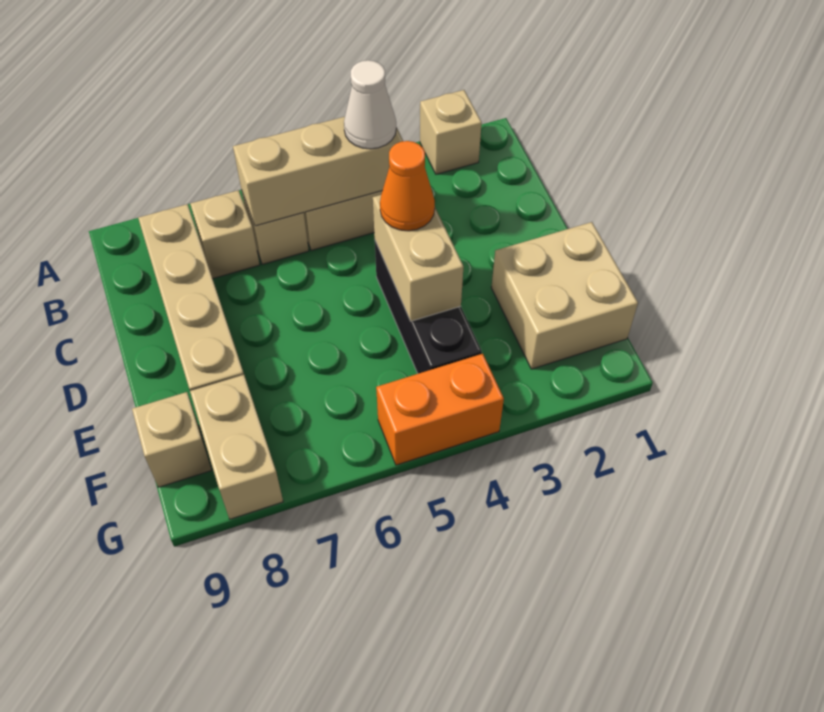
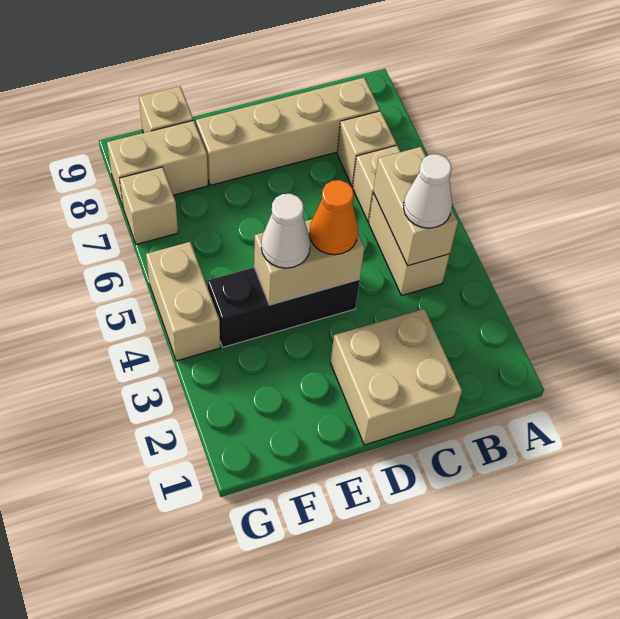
tan 1x1 brick [420,90,482,174] -> tan 1x1 brick moved to [120,167,178,244]
tan 1x3 brick [233,117,403,226] -> tan 1x2 brick [373,147,458,266]
tan 2x2 brick [491,222,638,369] -> tan 2x2 brick moved to [331,309,462,445]
none -> white 1x1 cone [261,194,310,268]
orange 1x2 brick [376,354,504,465] -> tan 1x2 brick [146,242,220,361]

